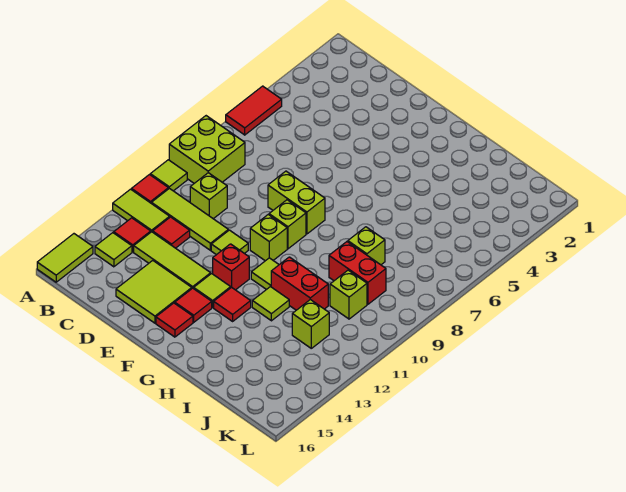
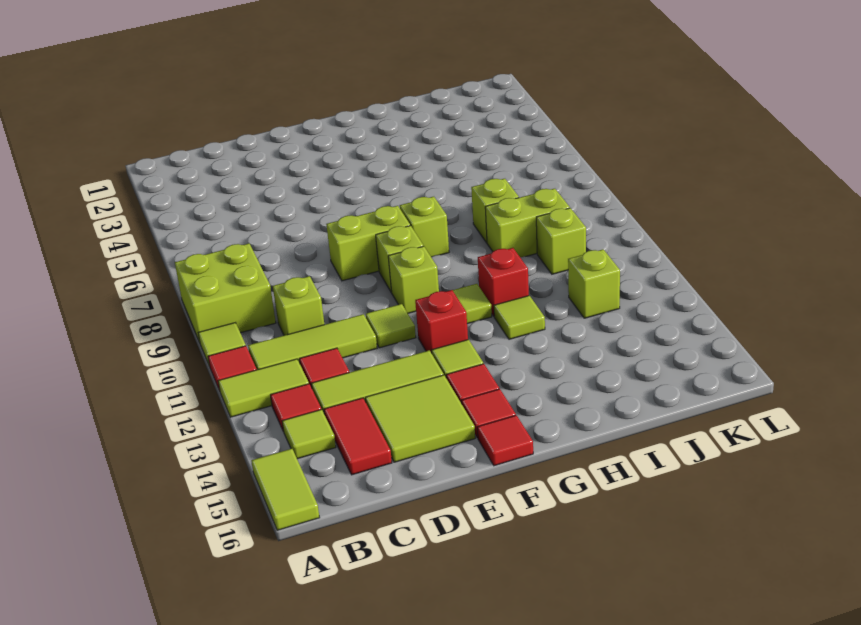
red 1x2 tile [226,86,282,135] -> red 1x2 tile moved to [324,398,392,475]
none -> lime 1x1 brick [400,197,449,257]
red 1x1 tile [214,287,251,321] -> red 1x1 tile moved to [477,415,533,466]
red 1x2 brick [271,257,328,310] -> red 1x1 brick [478,248,529,316]
red 1x2 brick [329,242,386,304] -> lime 1x2 brick [485,189,570,257]

